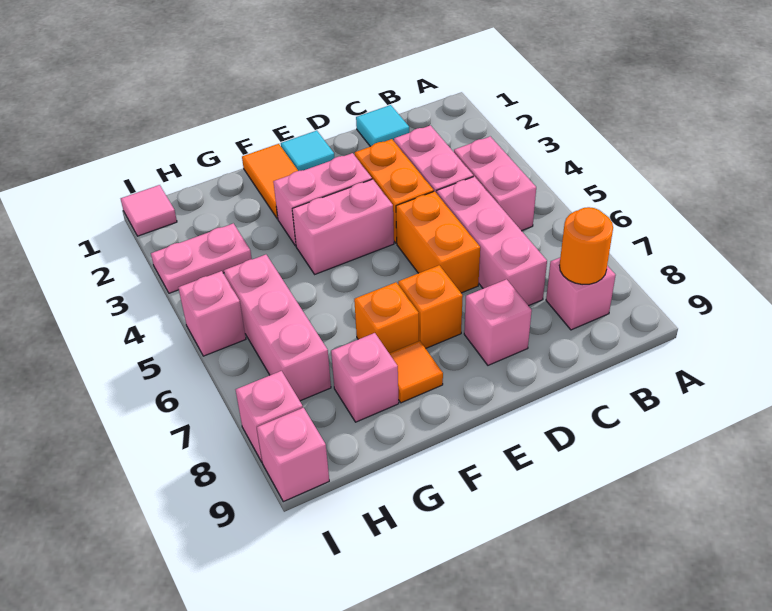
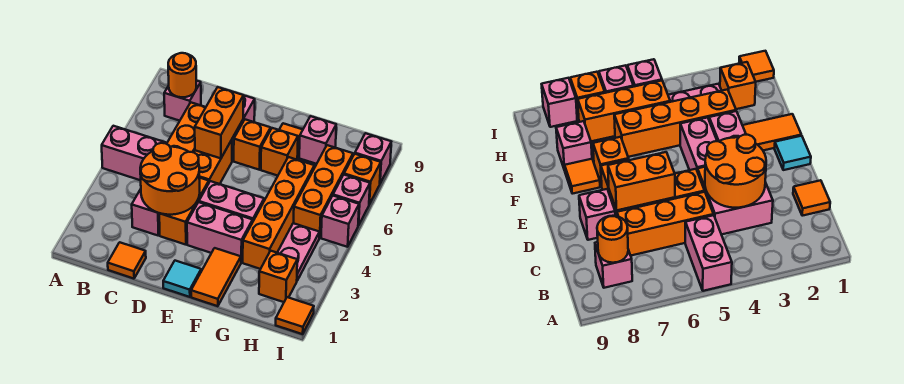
pink 1x2 brick [454,136,536,231] -> pink 1x2 brick turned to [102,126,166,180]
cyan 1x1 tile [356,105,409,147] -> orange 1x1 tile [108,242,146,279]
none -> orange 2x2 round brick [140,143,200,215]
pink 1x3 brick [437,176,547,306] -> orange 1x3 brick [167,103,206,152]
none -> orange 1x2 brick [195,87,244,158]
none -> orange 1x4 brick [243,157,314,269]
none -> orange 1x1 brick [259,251,297,302]
pink 1x2 plate [151,223,252,293] -> pink 1x2 plate turned to [277,223,319,280]
pink 1x3 brick [224,255,331,401] -> orange 1x3 brick [294,145,353,238]
pink 1x1 tile [121,185,177,236] -> orange 1x1 tile [276,297,314,334]
none -> orange 1x1 brick [344,154,381,204]
pink 1x1 brick [257,408,329,502] -> pink 1x1 brick moved to [333,175,370,226]

